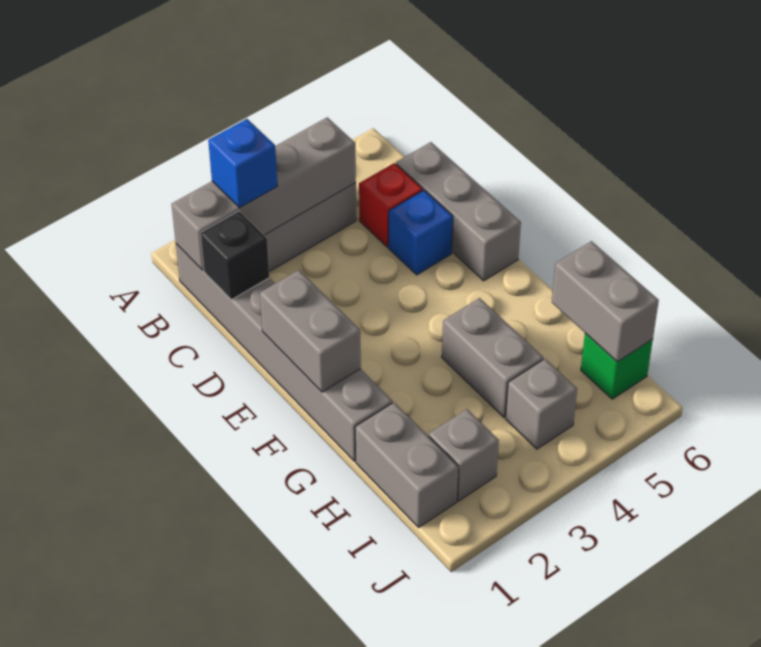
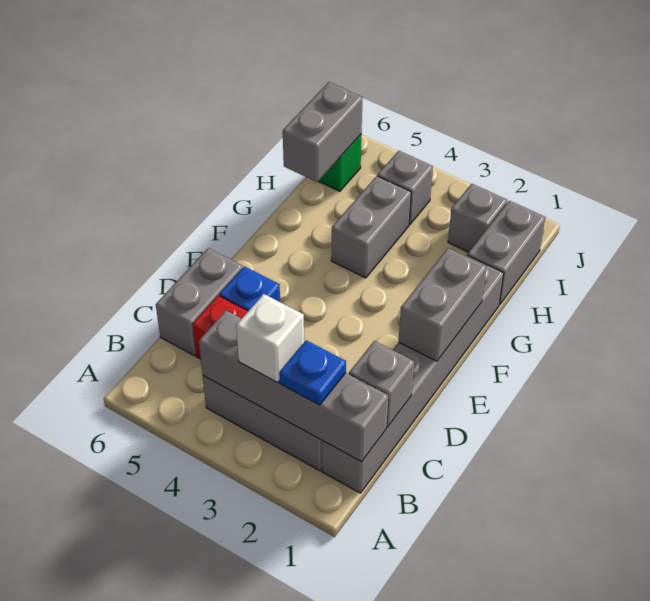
blue 1x1 brick [208,119,277,208] -> blue 1x1 plate [279,340,346,405]
none -> white 1x1 brick [236,294,304,383]
black 1x1 brick [200,211,269,300] -> grey 1x1 brick [349,341,414,427]
grey 1x3 brick [396,142,521,281] -> grey 1x2 brick [156,248,243,356]

